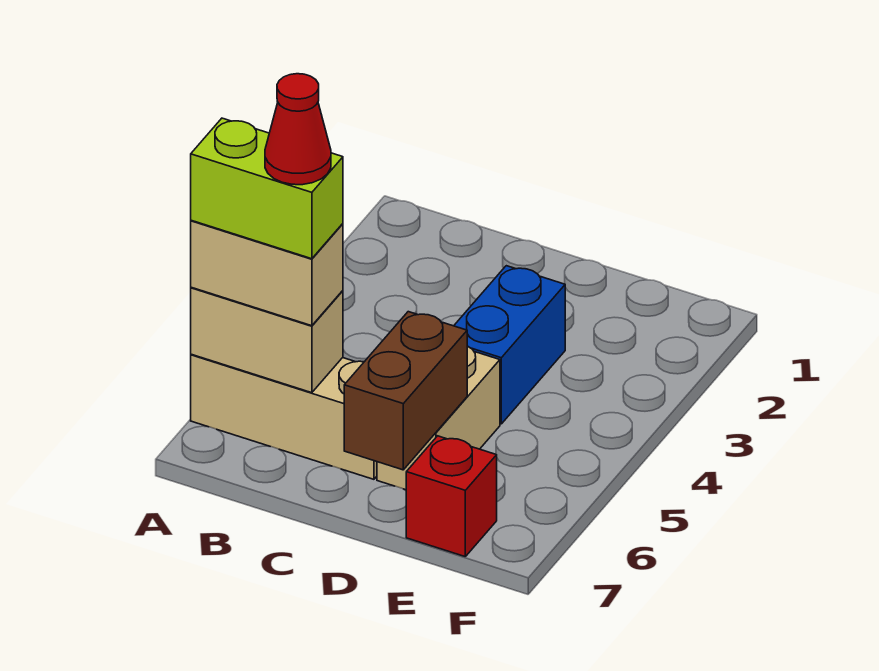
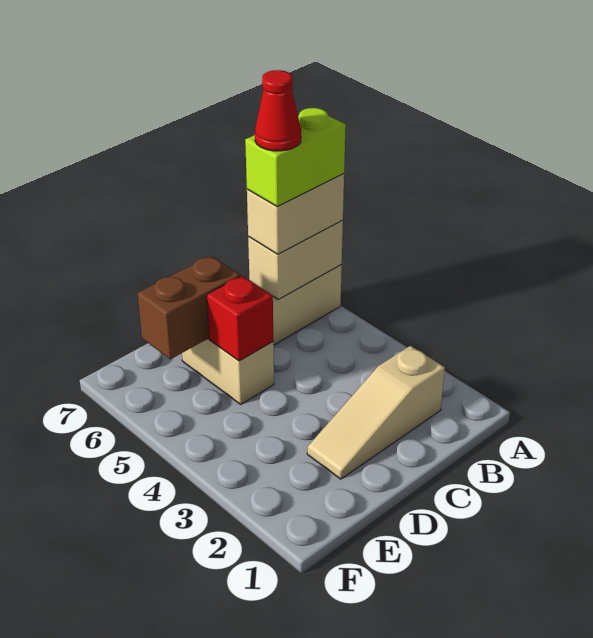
none -> tan 1x3 slope [307,346,445,479]
blue 1x2 brick [454,266,565,424] -> none
brown 1x2 brick [344,312,467,470] -> brown 1x2 brick turned to [138,256,241,359]
red 1x1 brick [406,436,497,556] -> red 1x1 brick moved to [207,276,273,361]

